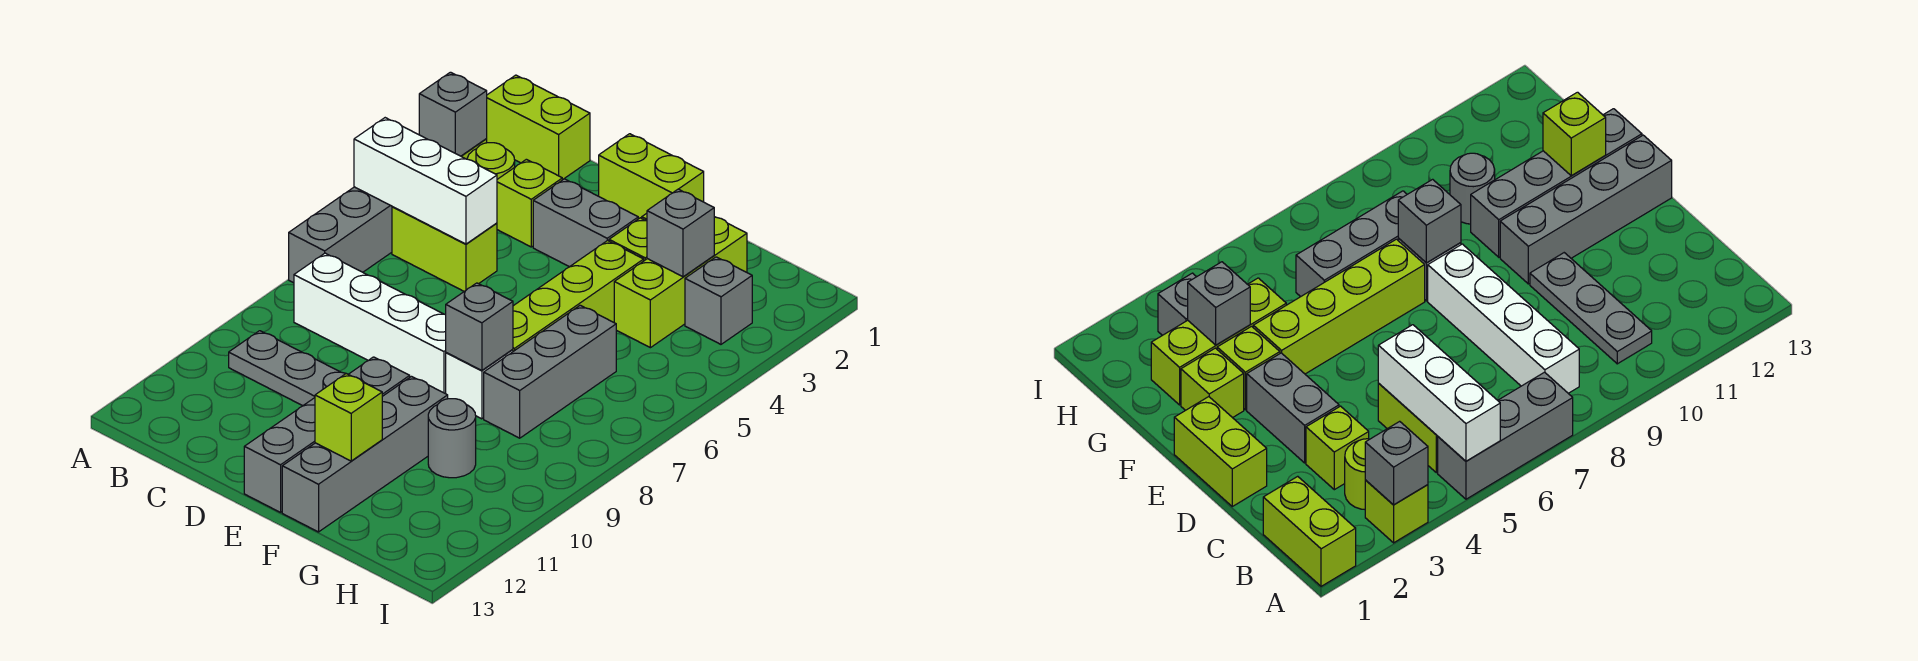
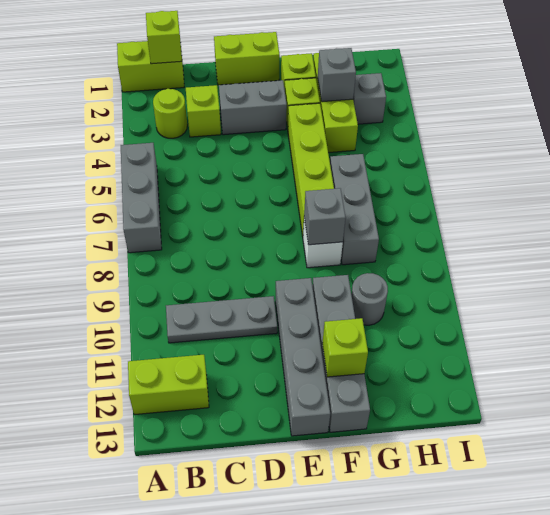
lime 1x1 brick [1365,480,1428,543] -> lime 1x1 brick moved to [146,11,182,64]
grey 1x1 brick [419,72,487,156] -> none
white 1x3 brick [354,118,497,244] -> none
lime 1x2 brick [392,207,497,291] -> lime 1x2 brick moved to [128,355,209,415]
white 1x4 brick [294,253,446,394] -> none

